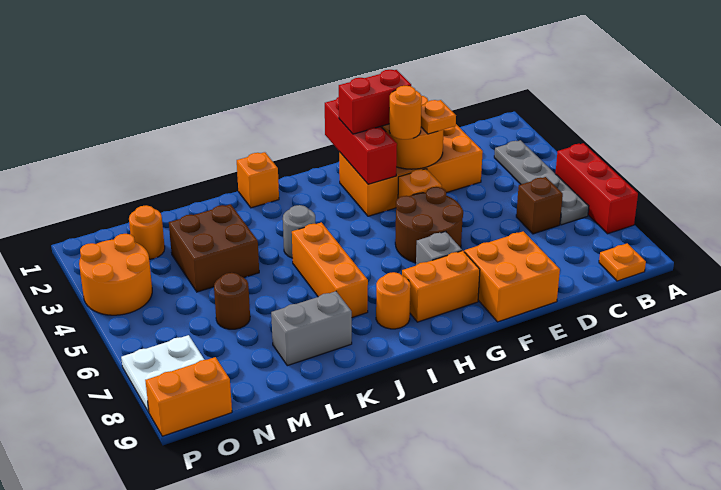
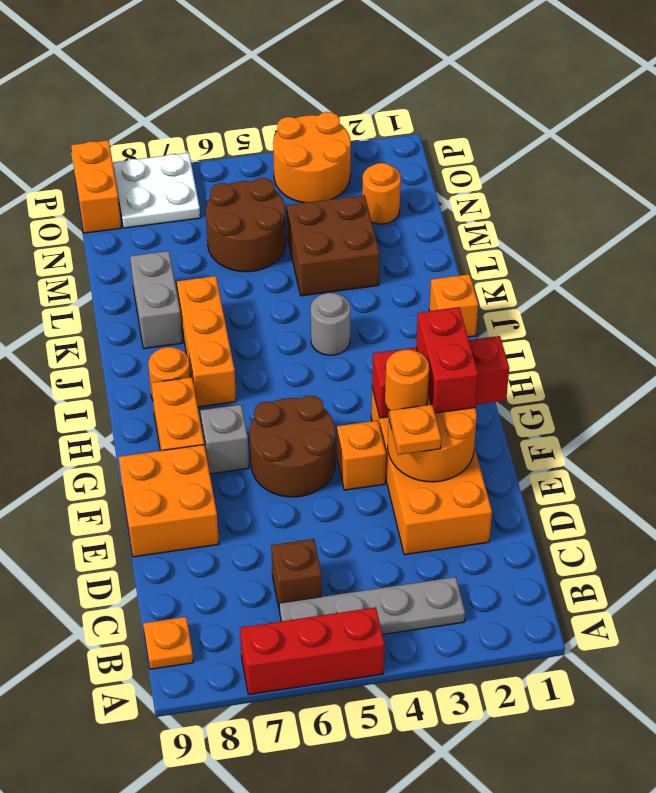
orange 1x3 brick [292,222,368,318] -> orange 1x3 brick turned to [177,276,236,407]
brown 1x1 round brick [214,273,250,329] -> brown 2x2 round brick [206,178,286,272]

